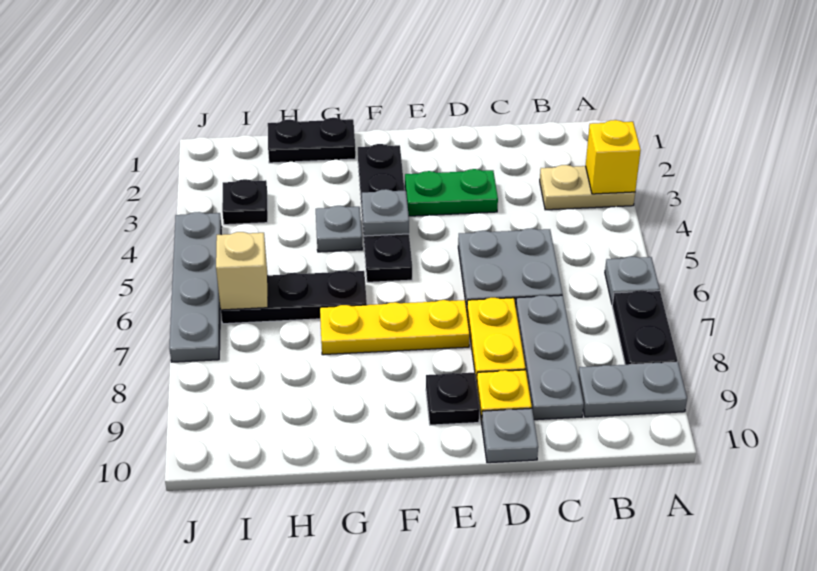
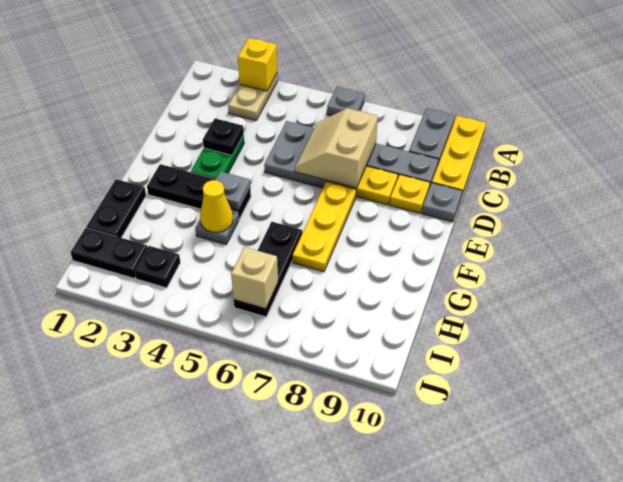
black 1x2 plate [612,290,678,365] -> black 1x2 plate moved to [71,228,148,278]
none -> yellow 1x3 plate [432,116,486,197]
none -> tan 2x2 slope [295,108,378,188]
black 1x1 plate [426,373,480,425] -> black 1x1 plate moved to [203,118,244,155]
black 1x4 plate [358,144,412,282] -> black 1x3 plate [147,164,251,219]
none -> yellow 1x1 cone [200,180,233,232]
grey 1x4 plate [169,212,222,362] -> none

